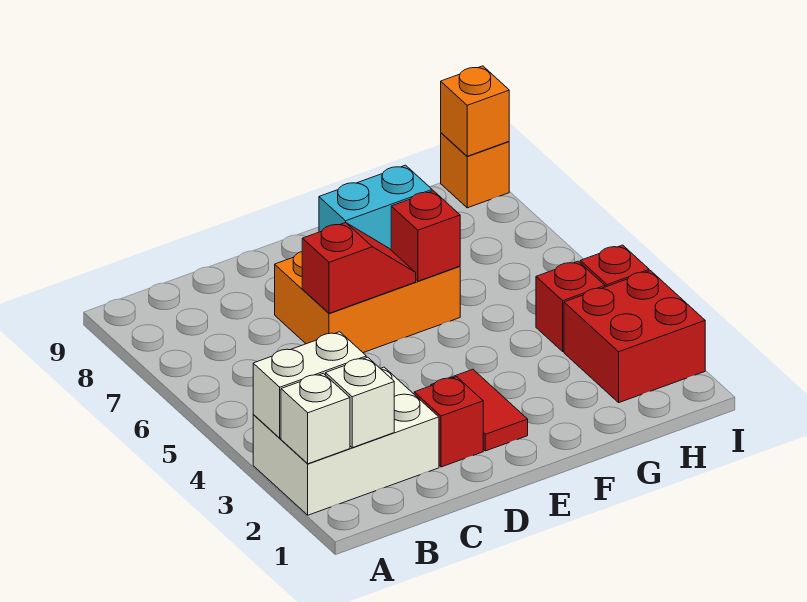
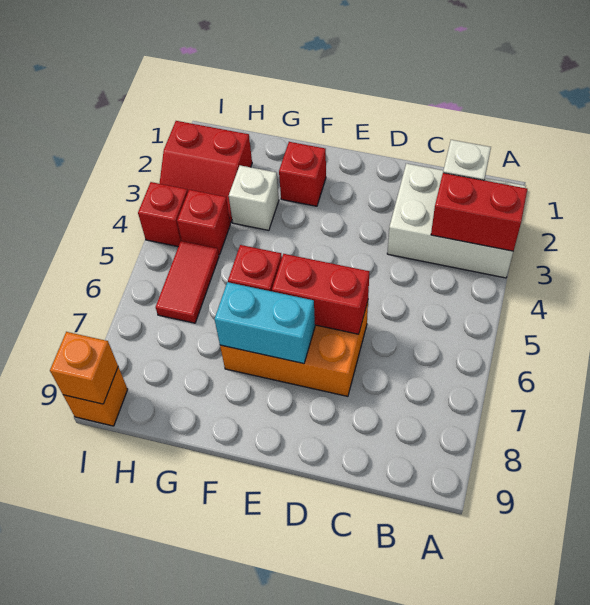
white 1x1 brick [281,373,350,464] -> white 1x1 brick moved to [229,165,279,230]
white 1x2 brick [253,332,366,438] -> red 1x2 brick [431,173,527,251]
red 1x1 brick [414,377,483,467] -> red 1x1 brick moved to [279,142,326,206]
red 1x2 slope [302,223,416,313] -> red 1x2 brick [272,254,369,334]
red 1x2 tile [431,369,528,451] -> red 1x2 tile moved to [156,241,219,323]
red 2x2 brick [564,271,705,403] -> red 2x2 slope [160,121,252,223]

